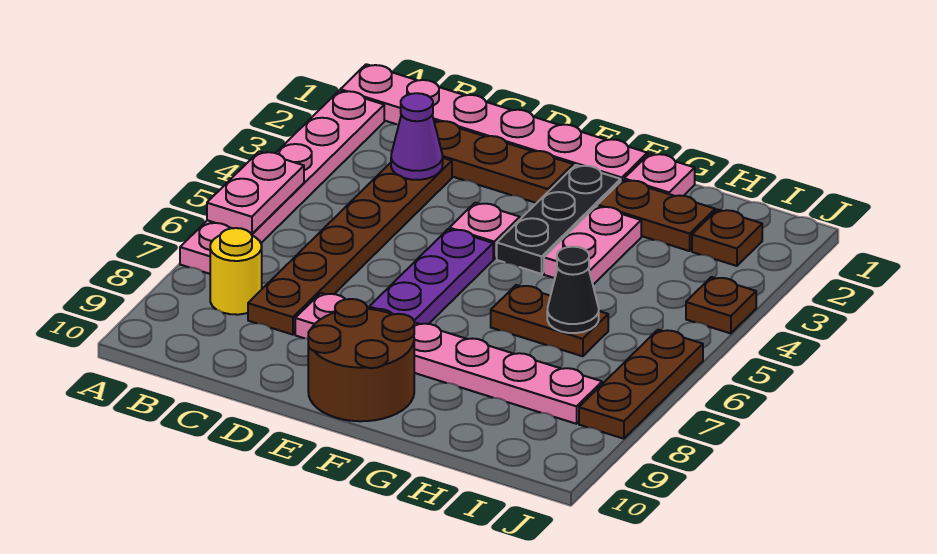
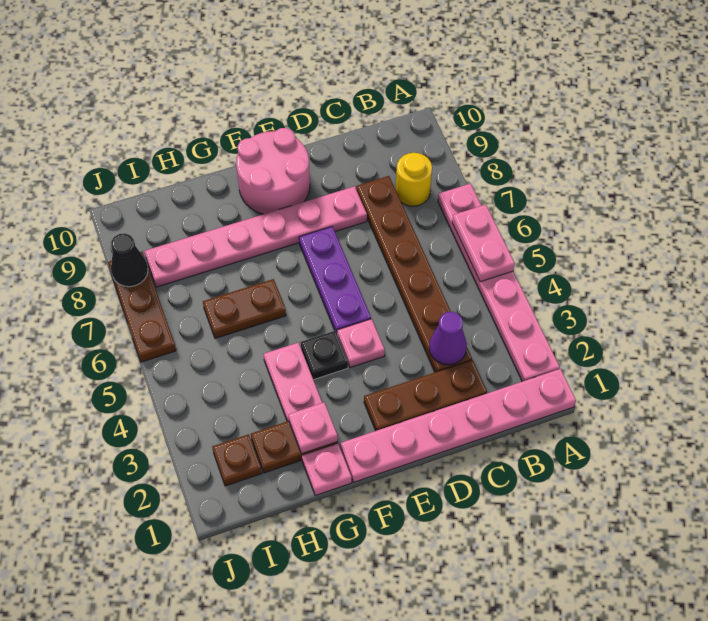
brown 2x2 round brick [308,299,414,421] -> pink 2x2 round brick [236,128,310,214]
black 1x3 plate [497,165,621,274] -> black 1x1 plate [300,331,348,380]
none -> pink 1x1 plate [288,403,338,454]
black 1x1 cone [547,247,599,333] -> black 1x1 cone moved to [111,233,148,287]
brown 1x1 plate [686,277,756,333] -> none

